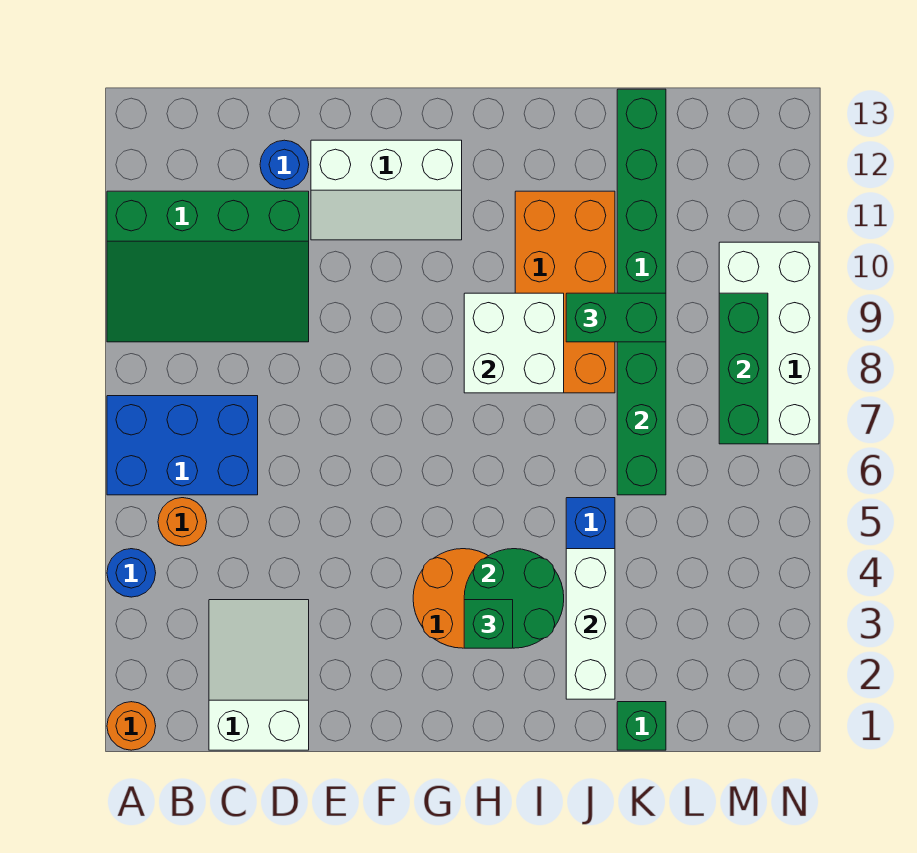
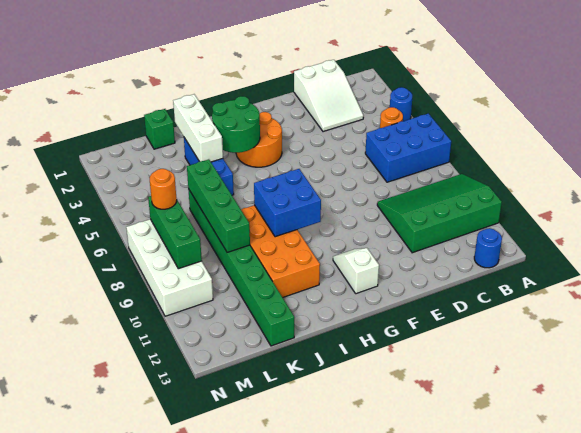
orange 1x1 round brick [107,702,156,750] -> orange 1x1 round brick moved to [150,169,177,209]
blue 1x1 round brick [260,140,309,189] -> blue 1x1 round brick moved to [474,228,502,268]
white 2x3 slope [311,140,462,240] -> white 1x2 slope [333,248,379,294]
green 1x1 brick [464,600,513,648] -> none
white 2x2 brick [464,293,564,393] -> blue 2x2 brick [254,169,321,237]
green 1x2 brick [566,293,666,342] -> none

